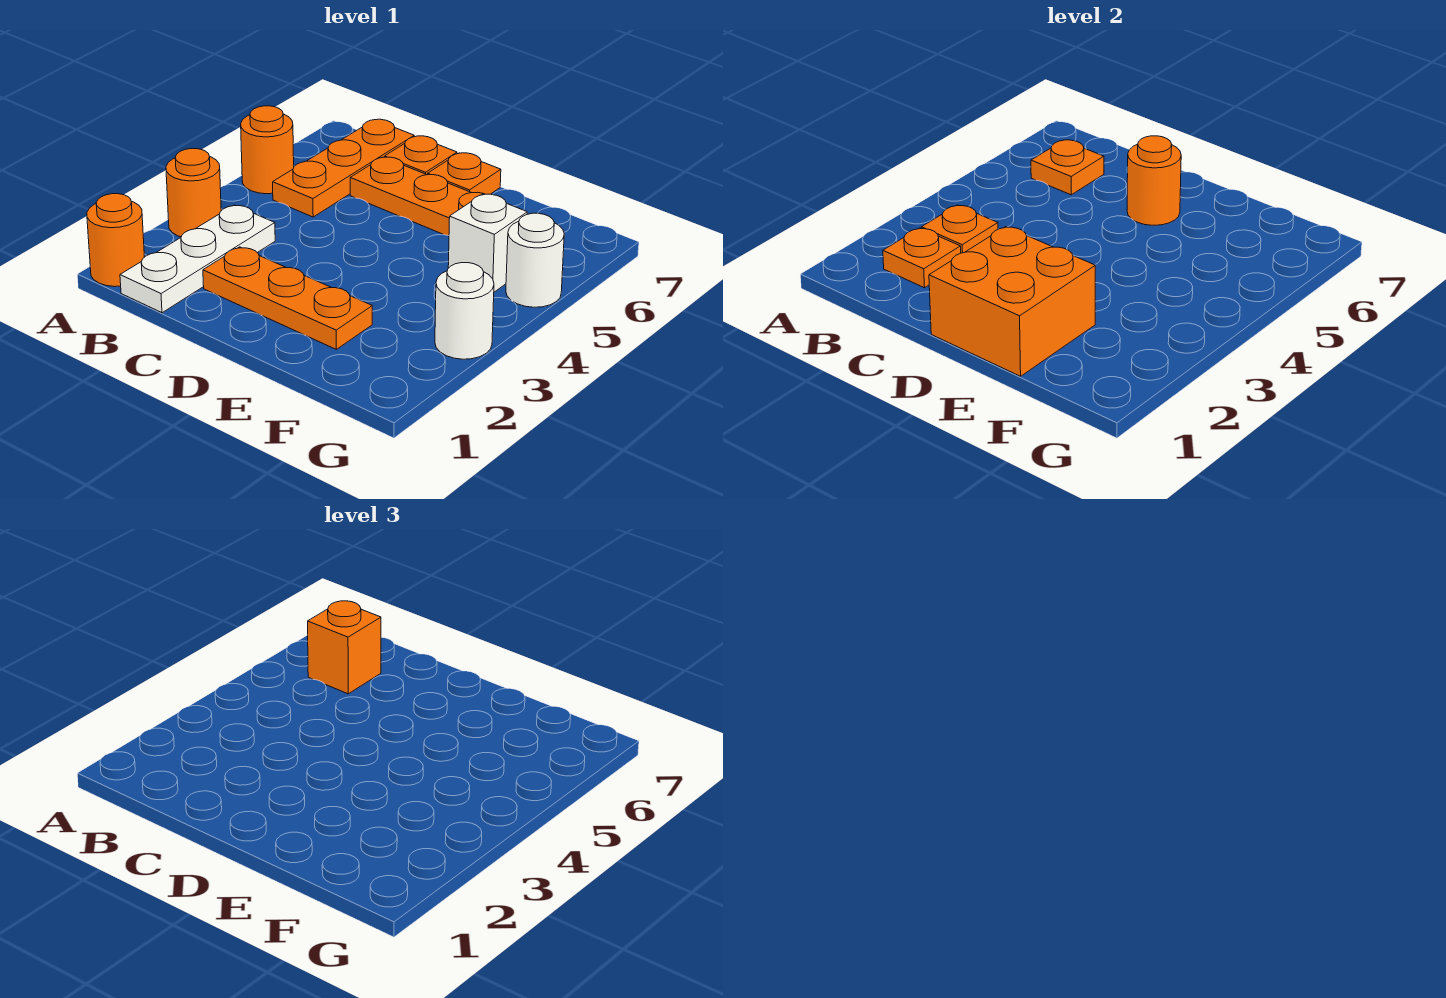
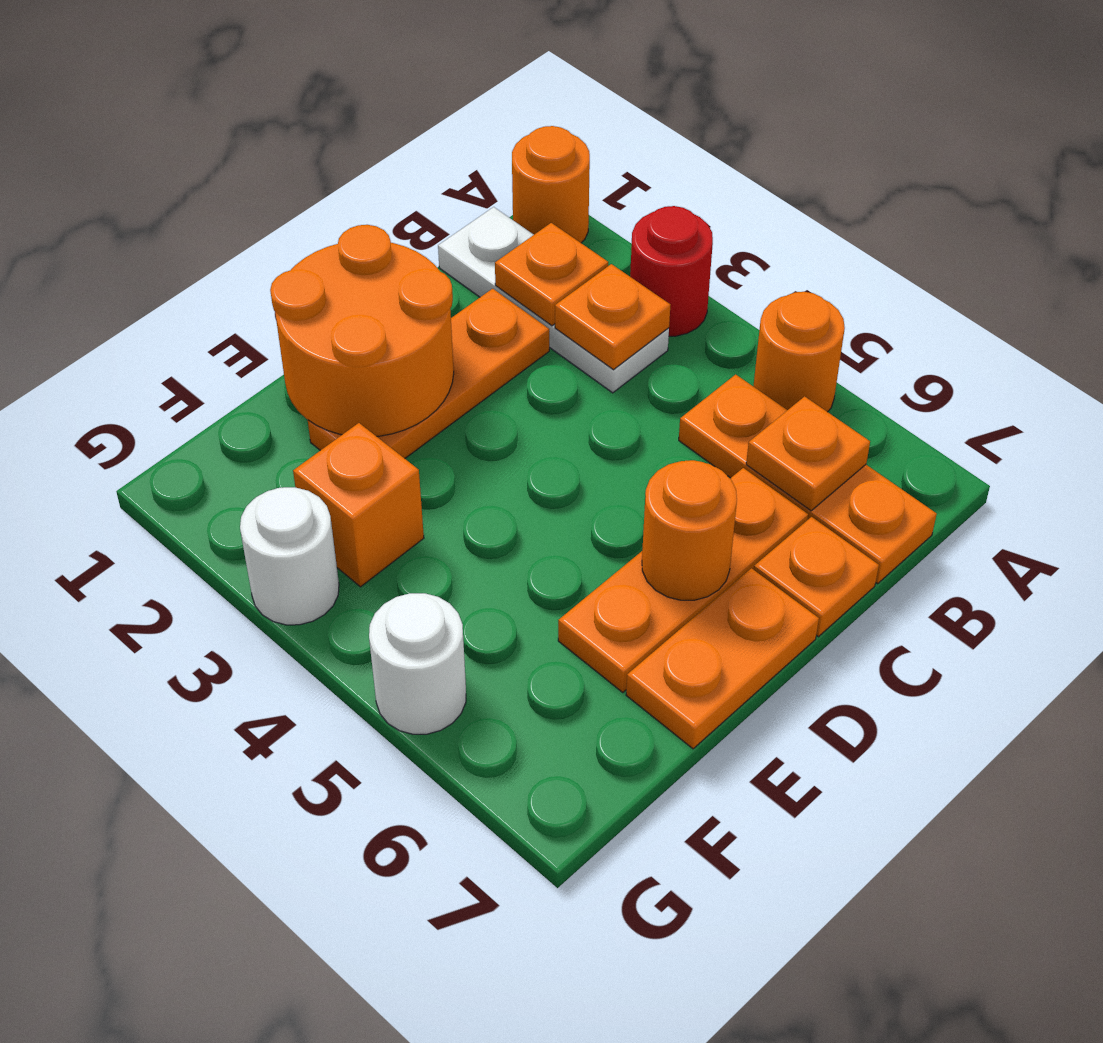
orange 1x1 round brick [166,149,221,237] -> red 1x1 round brick [630,206,713,336]
orange 1x1 brick [308,601,381,694] -> orange 1x1 brick moved to [293,423,424,587]
orange 2x2 brick [929,227,1095,376] -> orange 2x2 round brick [270,225,454,436]
orange 1x1 plate [428,153,501,194] -> orange 1x2 plate [626,568,819,749]
white 1x1 brick [448,194,527,292] -> none

